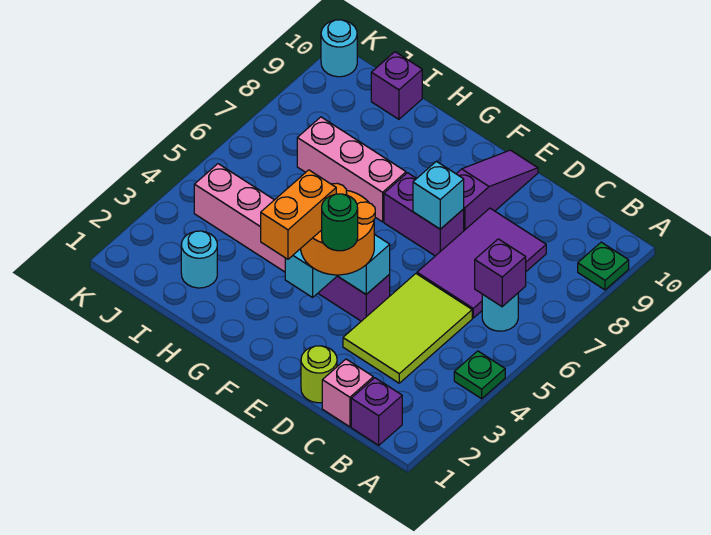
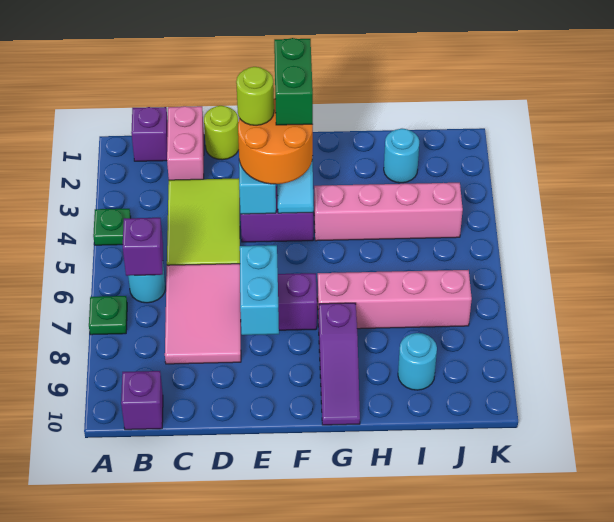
green 1x1 plate [578,242,629,290] -> green 1x1 plate moved to [89,296,127,335]
pink 1x1 brick [322,359,373,427] -> pink 1x2 brick [167,106,204,180]
purple 2x3 tile [417,208,546,318] -> pink 2x3 tile [165,264,241,364]
green 1x1 round brick [322,194,358,251] -> lime 1x1 round brick [236,67,274,125]
cyan 1x1 brick [413,161,464,229] -> cyan 1x2 brick [240,245,279,335]
purple 1x3 slope [456,150,538,230] -> purple 1x3 slope moved to [319,303,360,425]
orange 1x2 brick [261,170,336,259] -> green 1x2 brick [274,38,313,125]
pink 1x3 brick [297,117,406,222] -> pink 1x4 brick [317,270,472,329]
purple 1x1 brick [371,52,422,119] -> purple 1x1 brick moved to [121,371,163,430]
cyan 1x1 round brick [321,20,357,77] -> cyan 1x1 round brick moved to [398,333,437,390]

